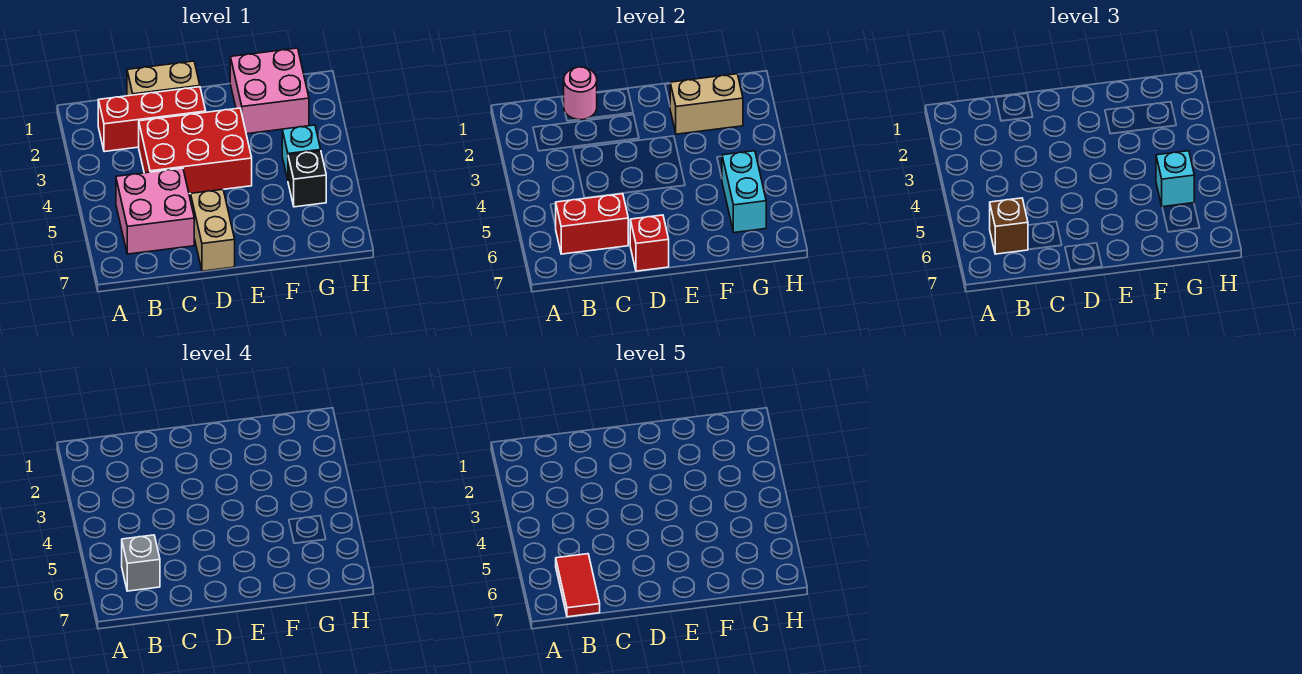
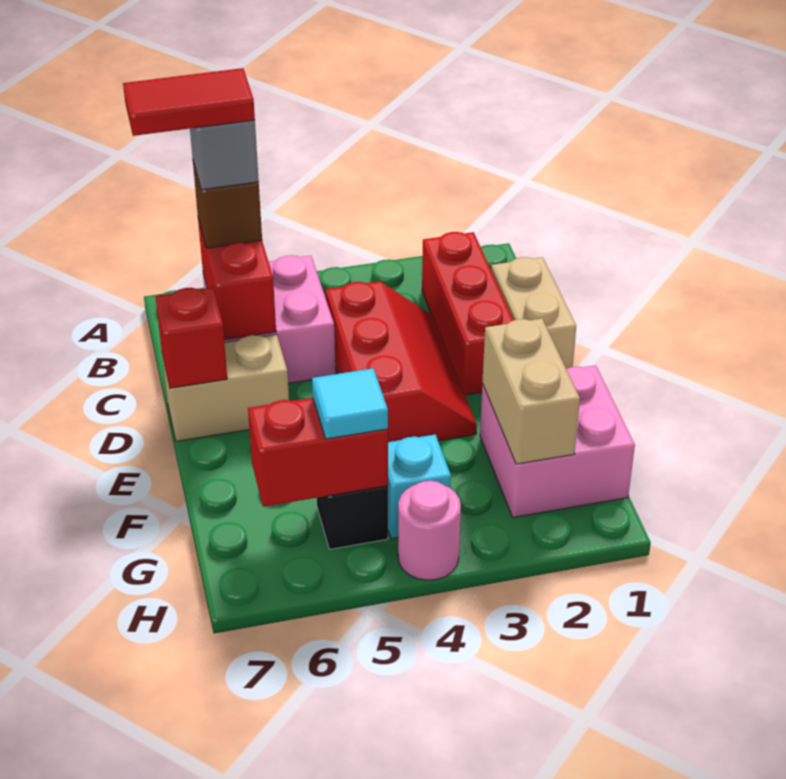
pink 1x1 round brick [564,67,597,120] -> pink 1x1 round brick moved to [398,481,461,580]
red 2x3 brick [139,108,252,194] -> red 2x3 slope [325,281,477,442]
cyan 1x2 brick [722,151,766,233] -> red 1x2 brick [248,398,388,507]
cyan 1x1 brick [1156,151,1194,207] -> cyan 1x1 tile [312,368,388,439]

